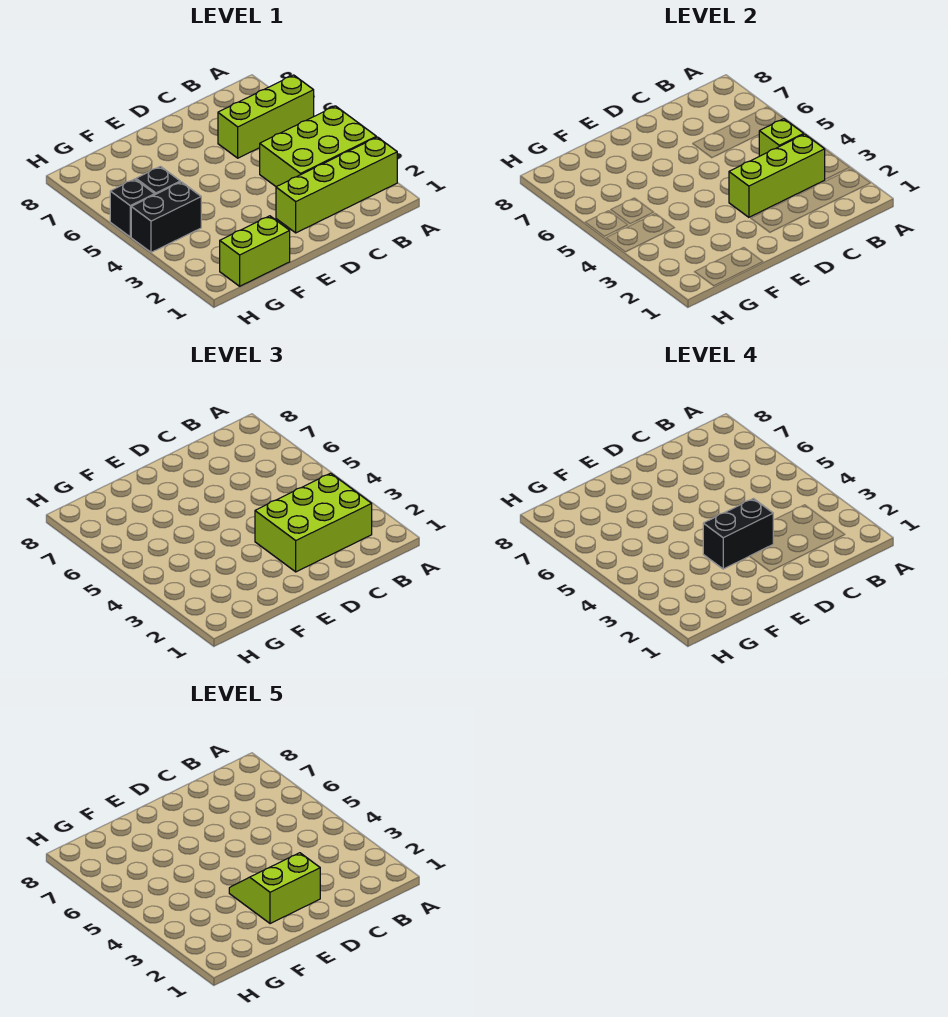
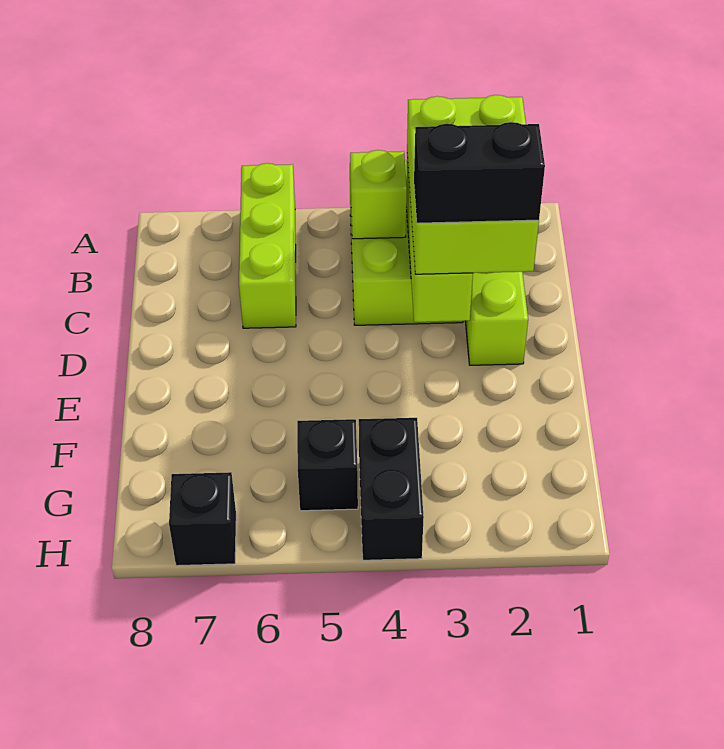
lime 2x2 slope [229,853,320,924] -> none
black 1x2 brick [703,499,773,569] -> black 1x2 brick turned to [414,122,545,223]
lime 1x2 brick [220,216,290,286] -> none
black 1x1 brick [110,179,155,237] -> black 1x1 brick moved to [169,472,236,566]

